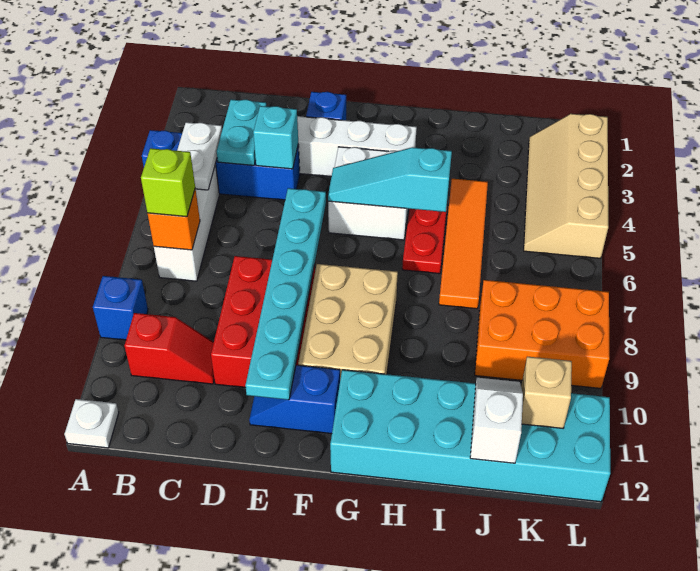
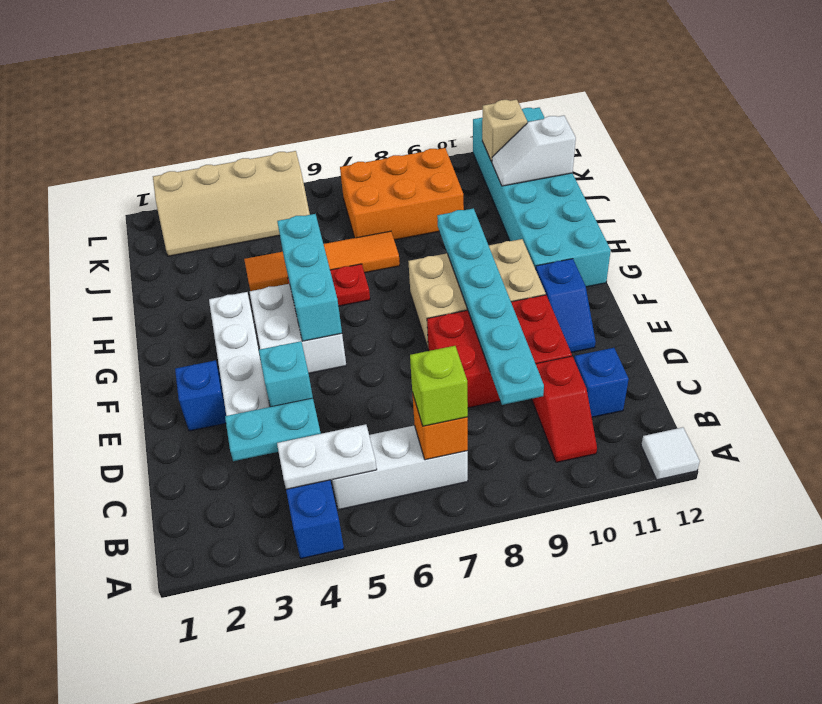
blue 1x1 brick [93,276,148,340] -> blue 1x1 brick moved to [574,348,629,417]
white 1x1 plate [65,399,119,448] -> white 1x1 tile [641,427,700,480]
red 1x2 slope [124,313,214,384] -> red 1x2 slope turned to [532,356,597,462]
cyan 1x6 plate [245,188,326,400] -> cyan 1x6 plate turned to [437,208,544,405]
cyan 1x3 slope [328,147,452,212] -> cyan 1x3 brick [277,214,342,341]
orange 2x3 brick [475,280,609,388] -> orange 2x3 brick turned to [340,148,464,240]

